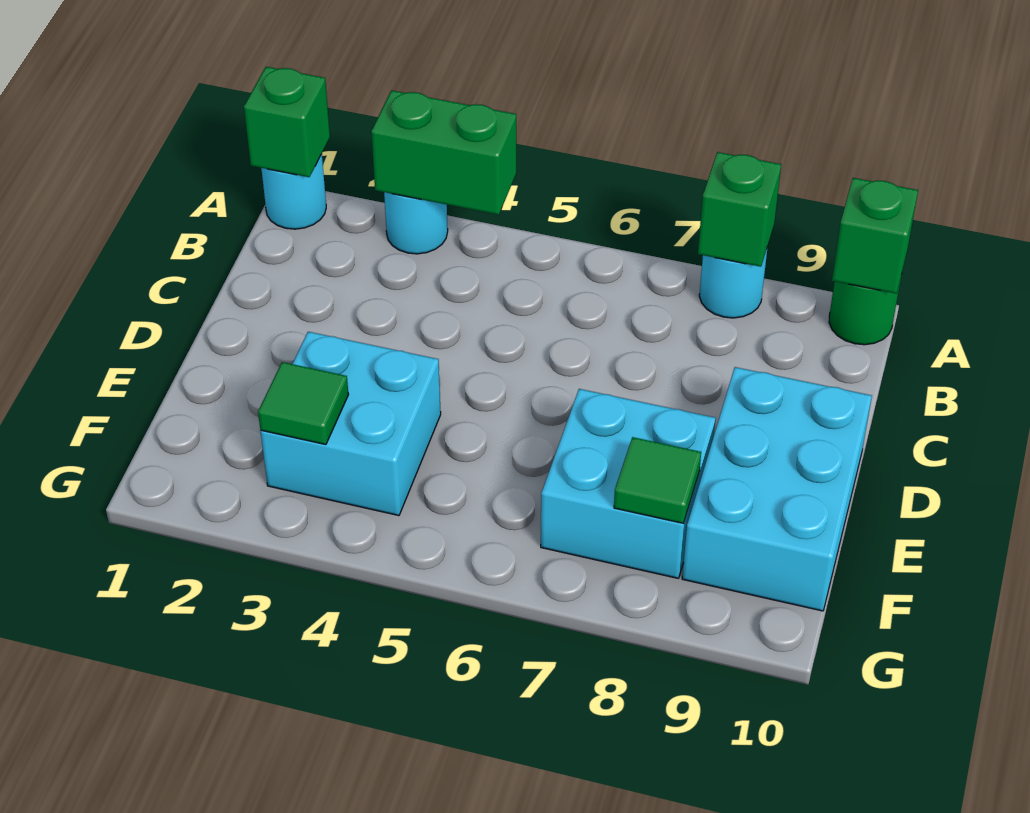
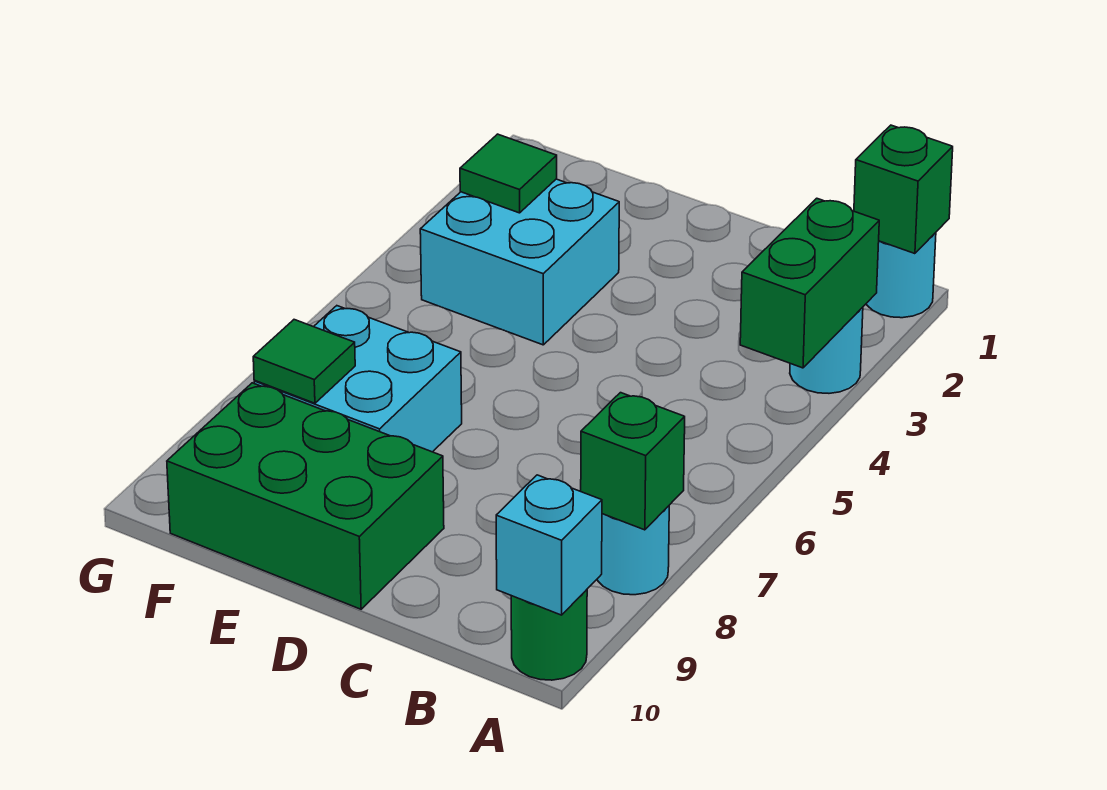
green 1x1 brick [832,178,918,294] -> cyan 1x1 brick [496,475,602,615]
cyan 2x3 brick [682,367,872,611] -> green 2x3 brick [167,383,444,609]

